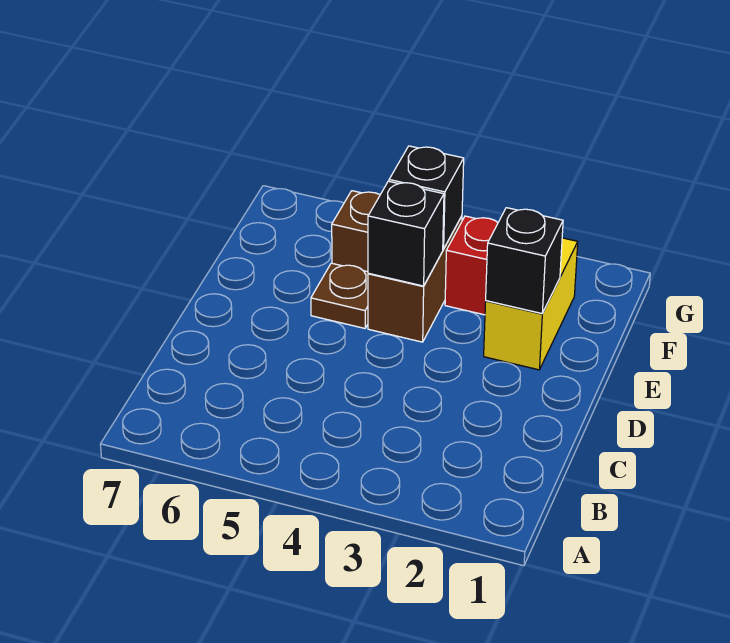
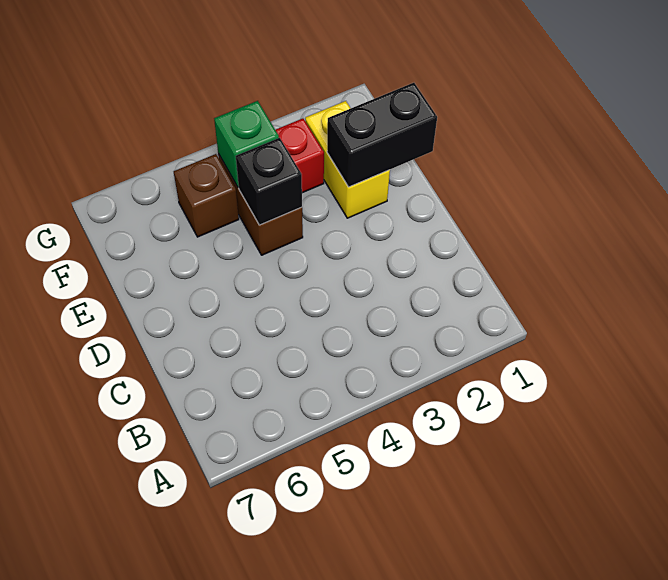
black 1x1 brick [486,208,563,314] -> black 1x2 brick [327,83,437,187]
brown 1x1 plate [311,263,368,328] -> none
black 1x1 brick [389,146,464,249] -> green 1x1 brick [214,101,279,187]

